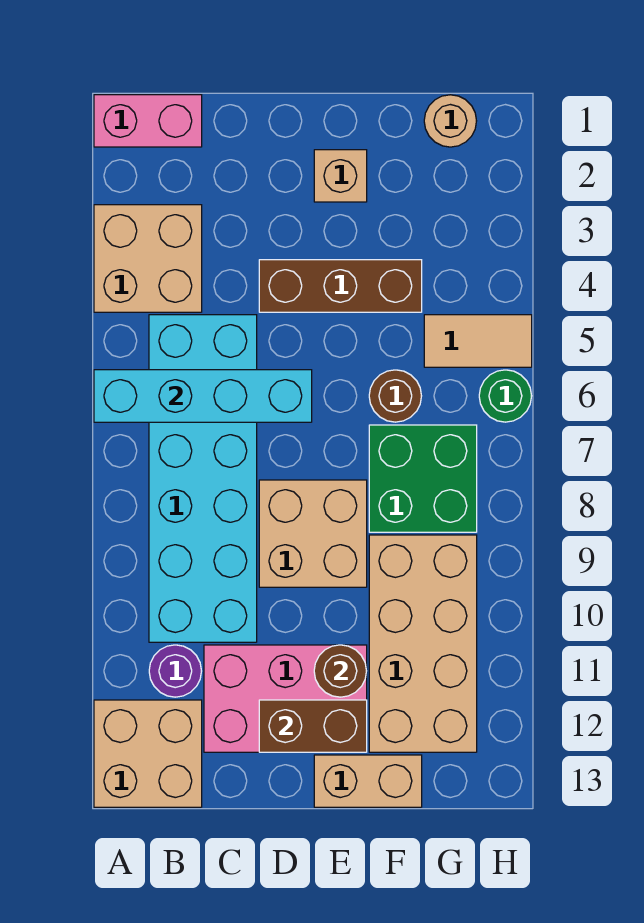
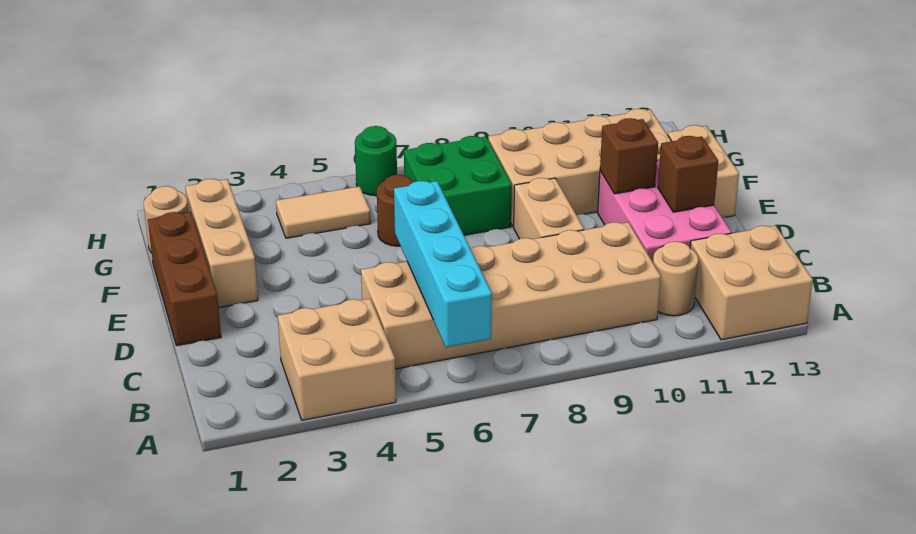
pink 1x2 brick [94,95,202,147] -> none
cyan 2x6 brick [149,315,257,642] -> tan 2x6 brick [361,222,661,369]
purple 1x1 round brick [149,645,201,697] -> tan 1x1 round brick [653,241,698,316]
brown 1x3 brick [259,260,422,312] -> brown 1x3 brick moved to [148,212,221,346]
tan 2x2 brick [259,480,367,587] -> tan 1x2 brick [514,178,584,239]
brown 1x2 brick [259,700,367,752] -> brown 1x1 brick [658,136,718,212]
tan 1x1 brick [314,150,367,202] -> tan 1x3 brick [185,179,258,308]
brown 1x1 round brick [314,645,367,697] -> brown 1x1 brick [600,118,658,194]
tan 1x2 tile [424,315,532,367] -> tan 1x2 tile turned to [276,186,371,238]

